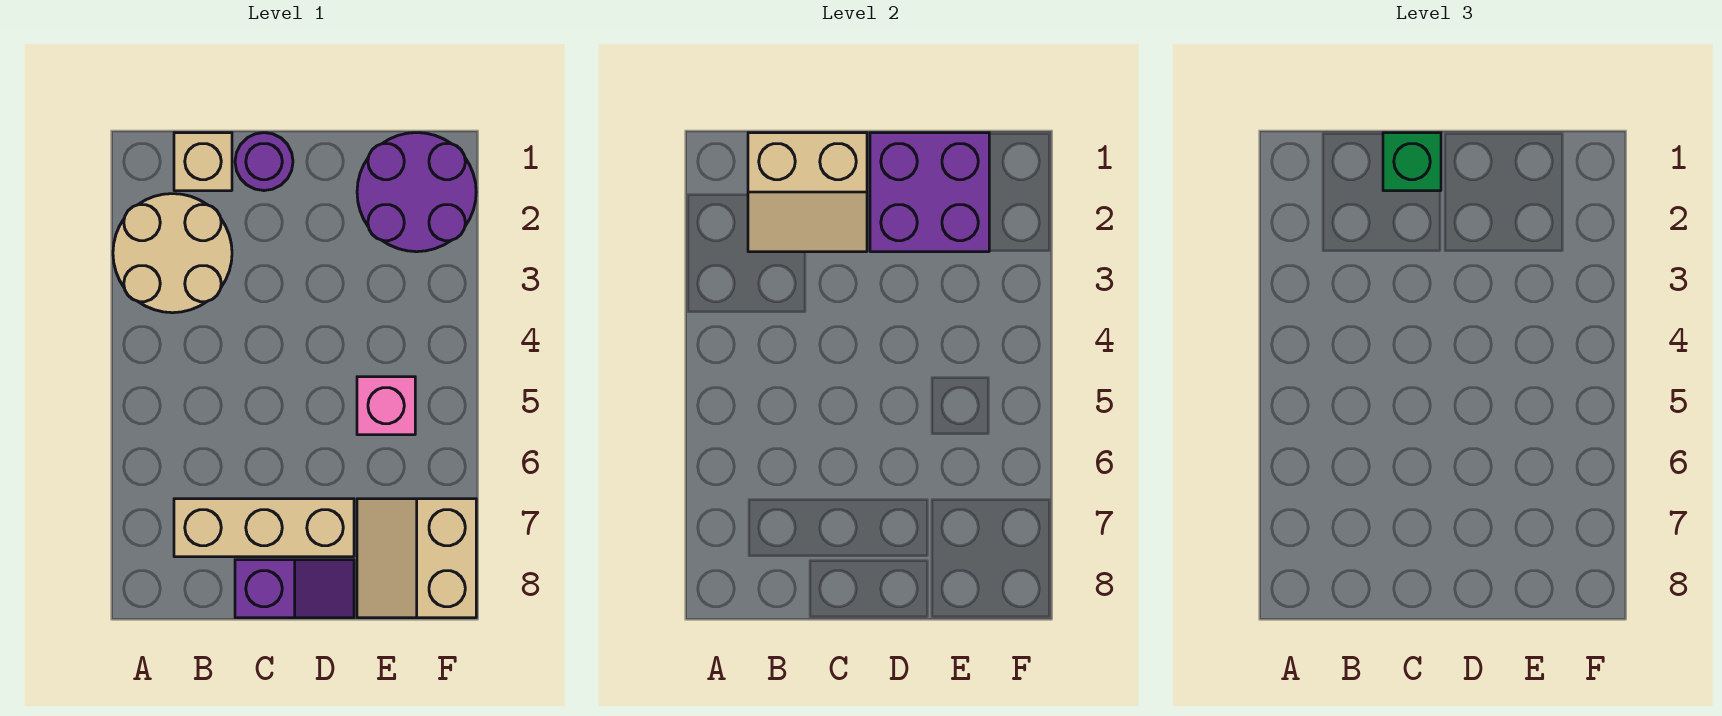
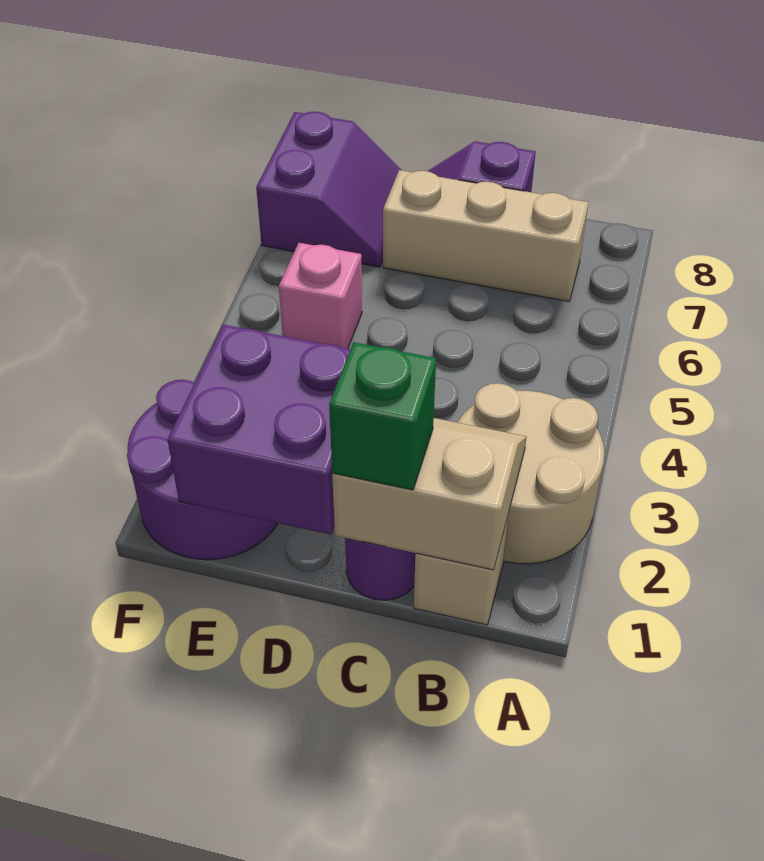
tan 2x2 slope [357,499,476,618] -> purple 2x2 slope [256,112,401,267]

